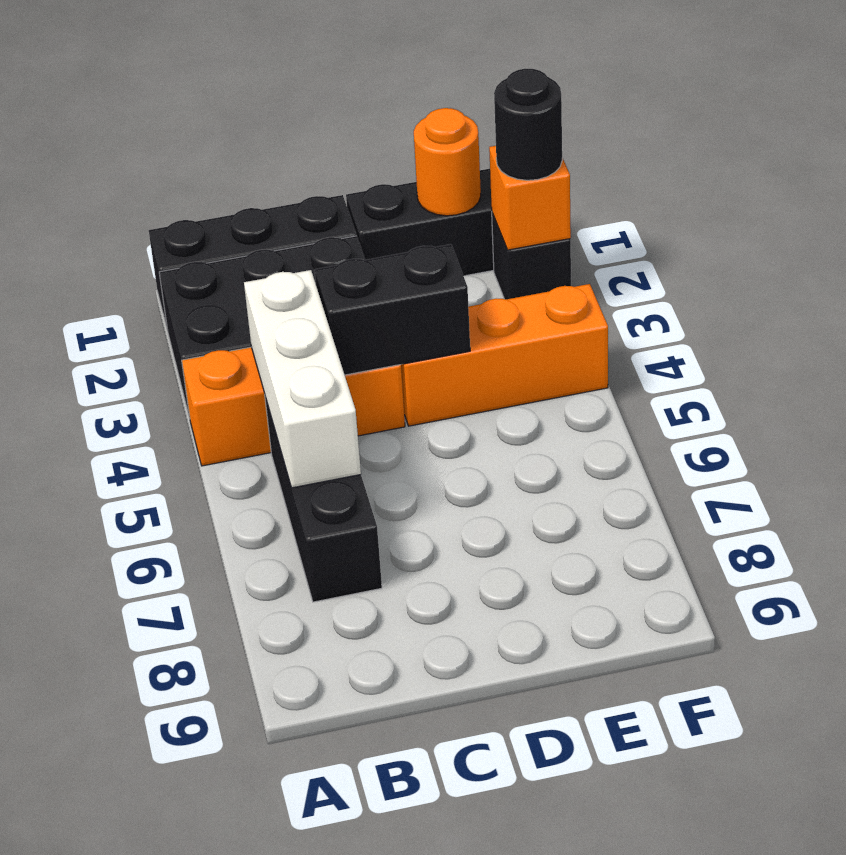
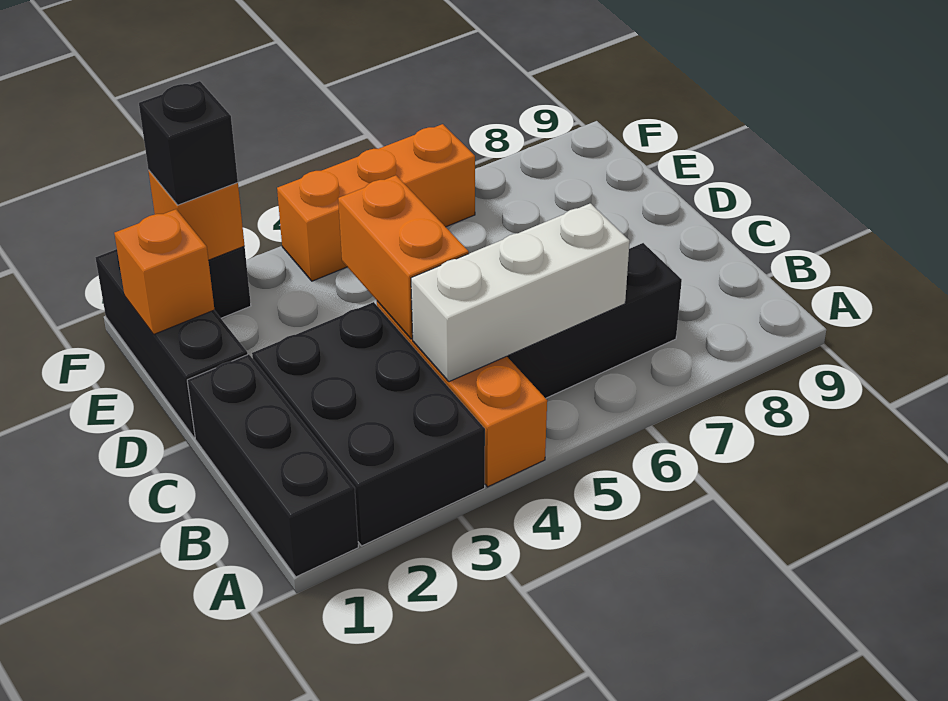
black 1x2 brick [315,244,470,375] -> orange 1x2 brick [338,175,469,339]
orange 1x3 brick [401,284,608,426] -> orange 1x3 brick turned to [277,124,475,281]
orange 1x1 round brick [414,108,481,216] -> orange 1x1 brick [114,209,214,334]
black 1x1 round brick [494,69,562,180] -> black 1x1 brick [139,81,238,205]

